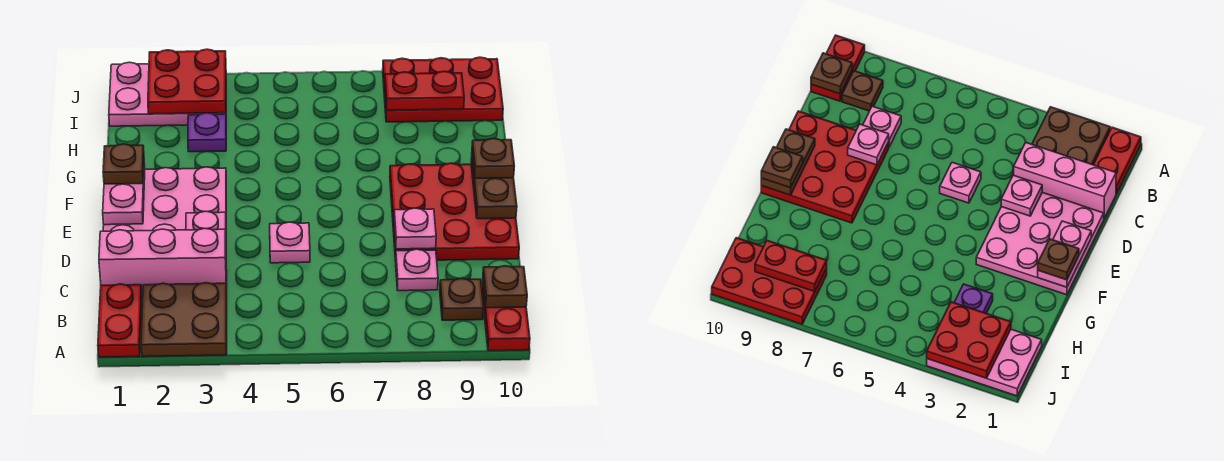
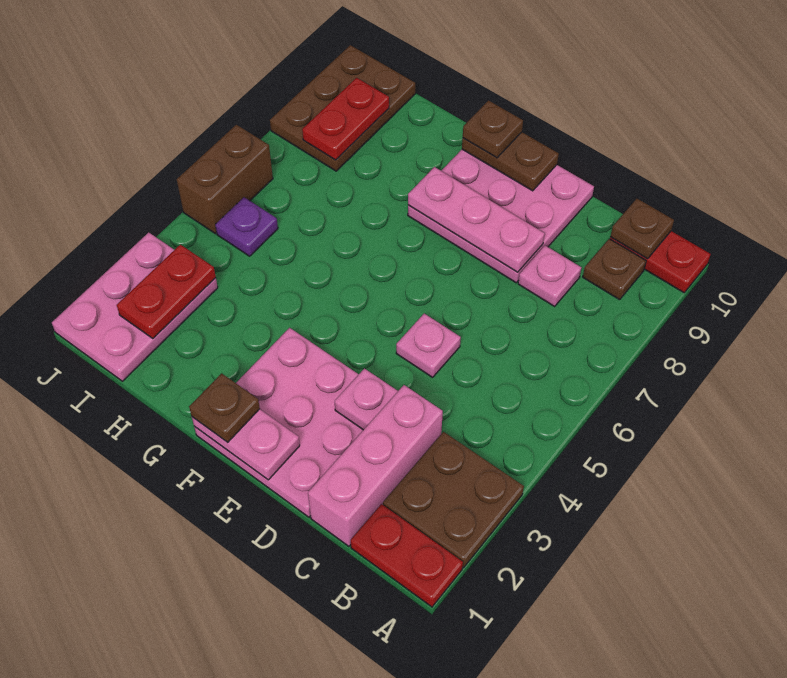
red 3x3 plate [390,163,519,261] -> pink 3x3 plate [408,149,594,283]
pink 1x1 plate [394,208,436,249] -> pink 1x3 plate [408,167,545,272]
purple 1x1 plate [188,113,226,152] -> purple 1x1 plate moved to [215,197,278,256]
red 2x2 plate [148,49,226,114] -> red 1x2 plate [117,245,216,339]
red 2x3 plate [383,57,503,122] -> brown 2x3 plate [270,45,415,171]
none -> brown 1x2 brick [177,125,273,234]

